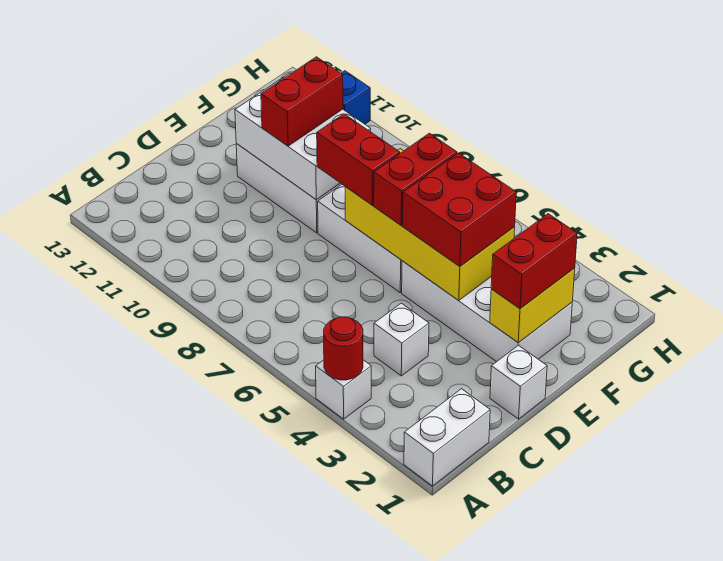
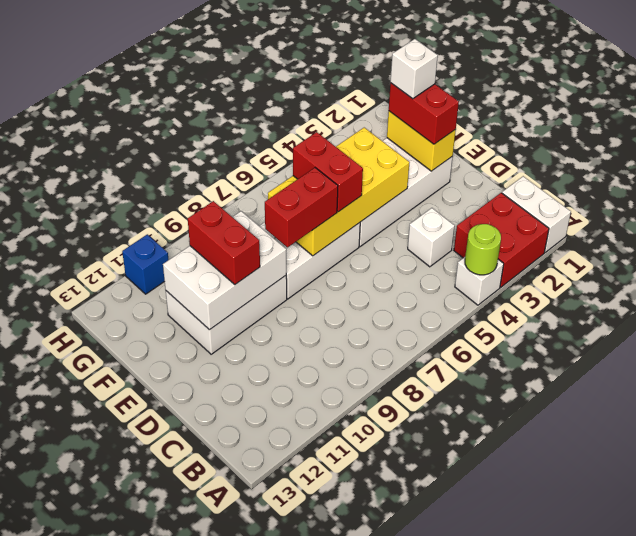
red 1x1 round brick [324,317,363,380] -> lime 1x1 round brick [465,224,501,275]
white 1x1 brick [490,345,547,419] -> white 1x1 brick moved to [390,39,438,99]
red 2x2 brick [403,153,516,267] -> red 2x2 brick moved to [454,193,549,287]

